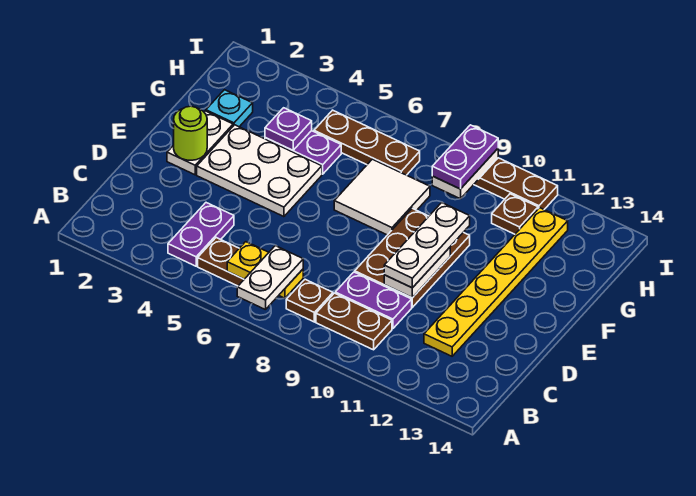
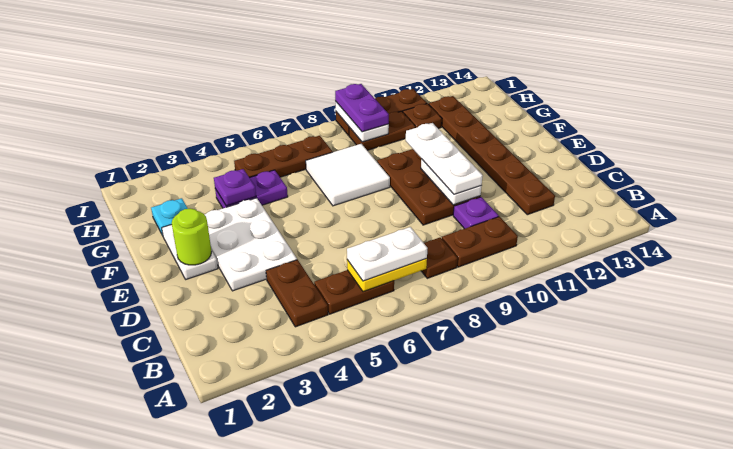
white 1x2 plate [237,246,303,310] -> white 1x2 plate turned to [347,227,428,281]
purple 1x2 plate [168,203,234,266] -> brown 1x2 plate [266,260,328,327]
purple 1x2 plate [335,272,412,329] -> purple 1x1 plate [453,197,499,229]
yellow 1x6 plate [424,208,568,356] -> brown 1x6 plate [429,96,555,215]
white 2x3 plate [197,125,322,217] -> white 2x3 plate turned to [204,198,297,291]
none -> brown 1x2 plate [349,111,415,150]

